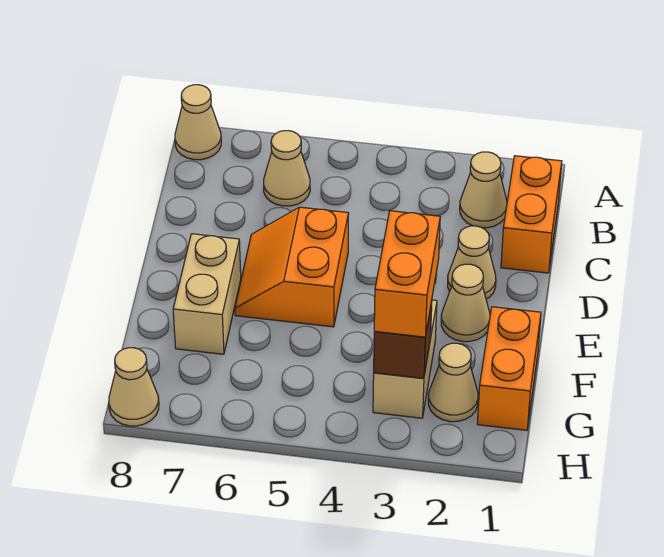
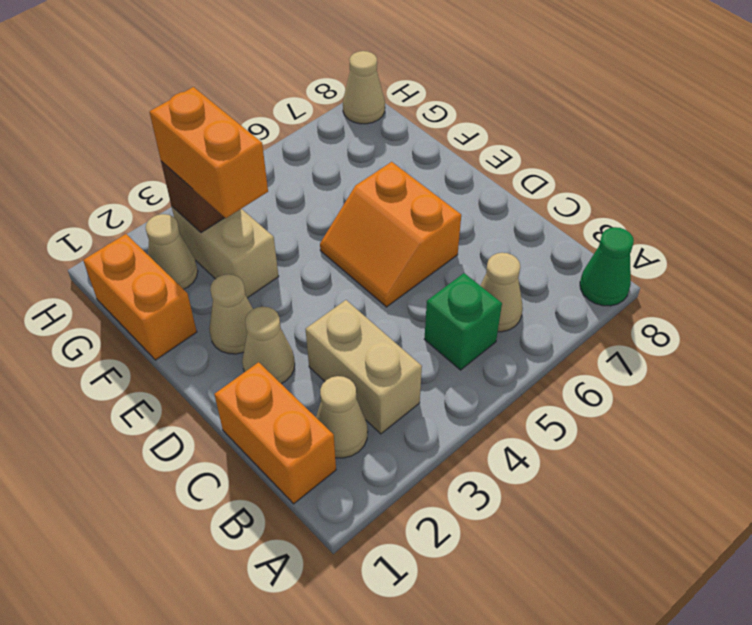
tan 1x1 cone [175,85,221,160] -> green 1x1 cone [580,227,634,306]
none -> green 1x1 brick [424,273,502,370]
orange 2x2 slope [235,207,349,327] -> orange 2x2 slope turned to [320,162,461,307]
tan 1x2 brick [173,234,241,354] -> tan 1x2 brick moved to [306,300,422,434]

